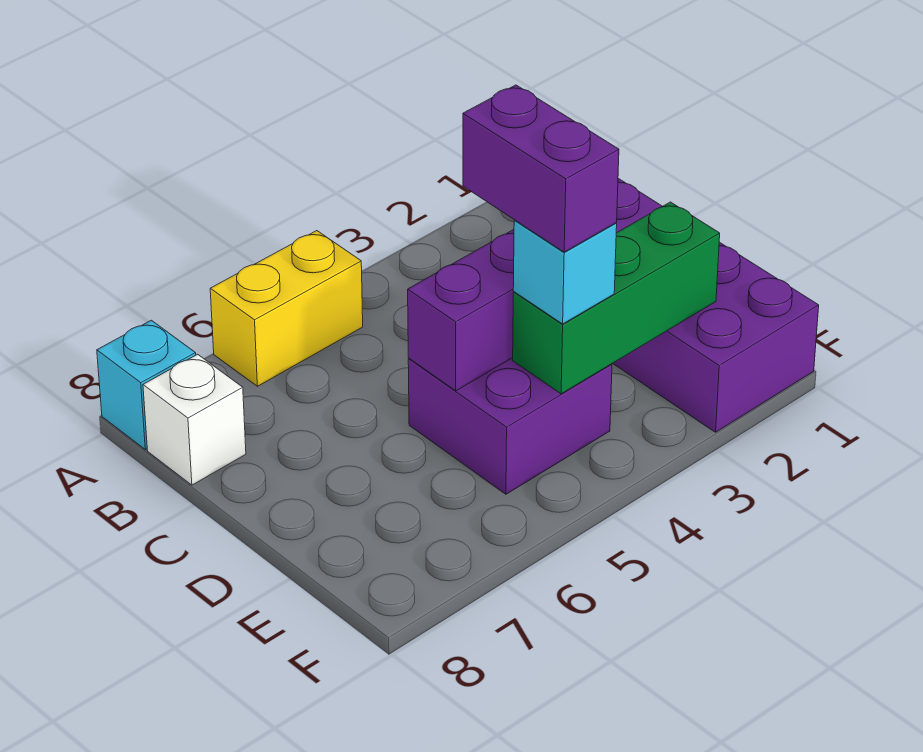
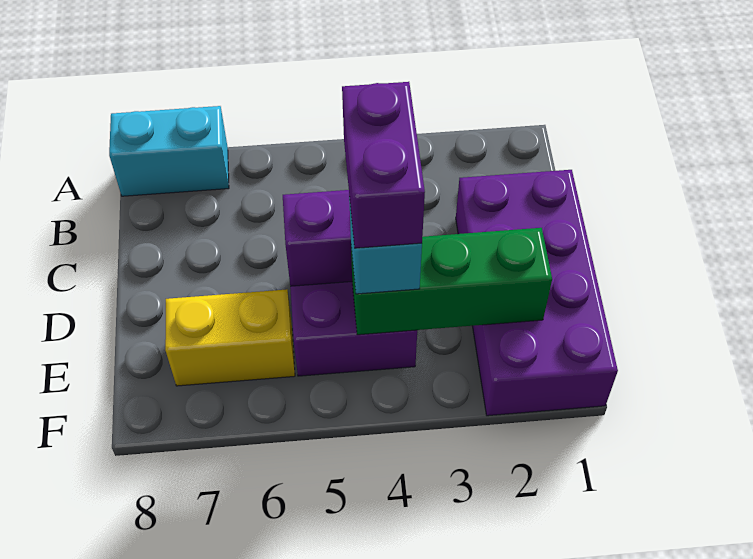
yellow 1x2 brick [210,231,363,386] -> yellow 1x2 brick moved to [165,289,295,386]
cyan 1x1 brick [97,320,196,450] -> cyan 1x2 brick [109,106,229,196]
white 1x1 brick [143,354,246,485] -> none

